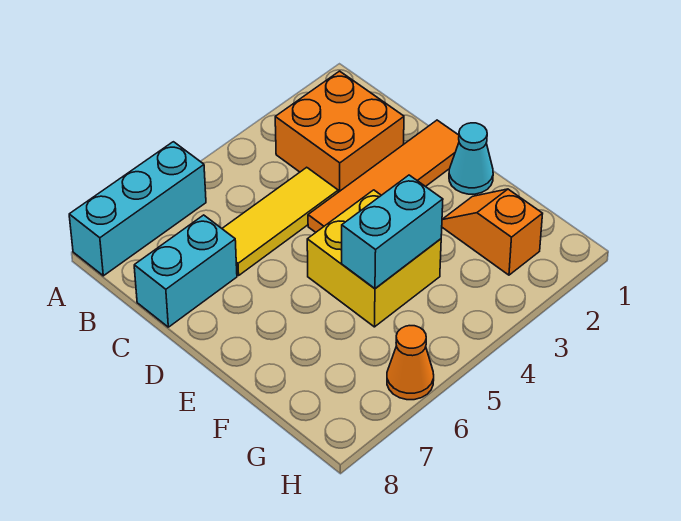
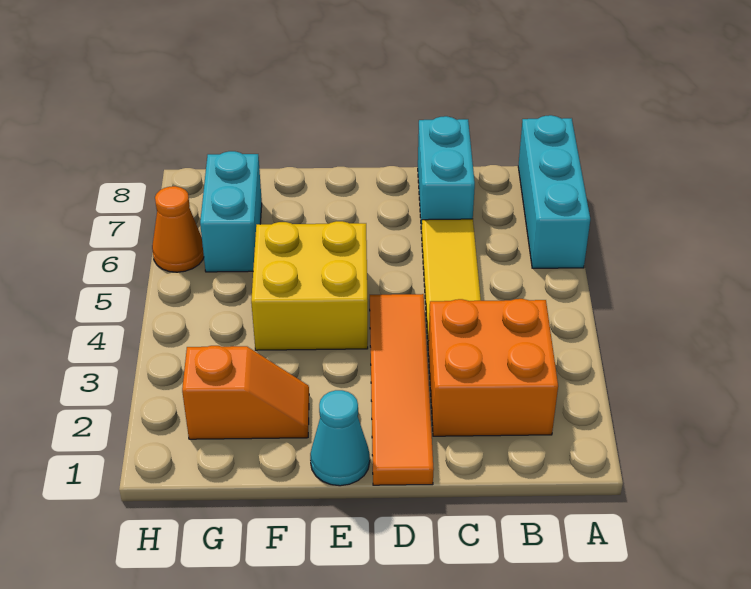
cyan 1x2 brick [342,175,443,288] -> cyan 1x2 brick moved to [200,151,262,272]

